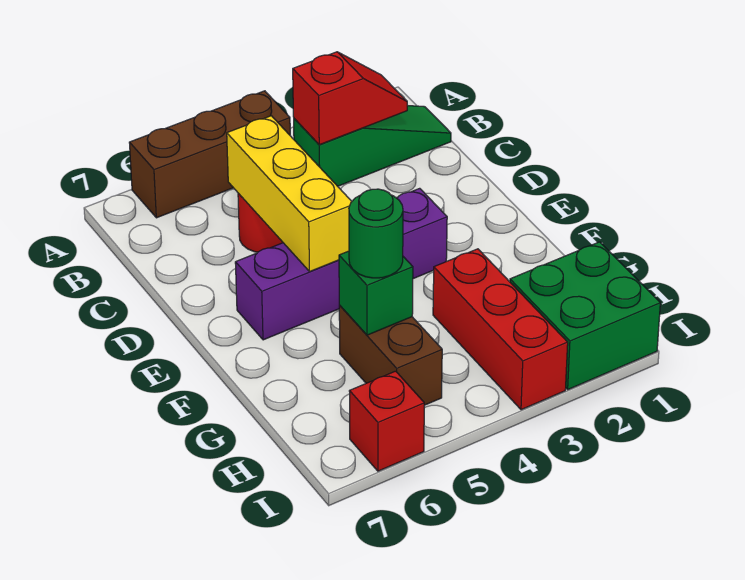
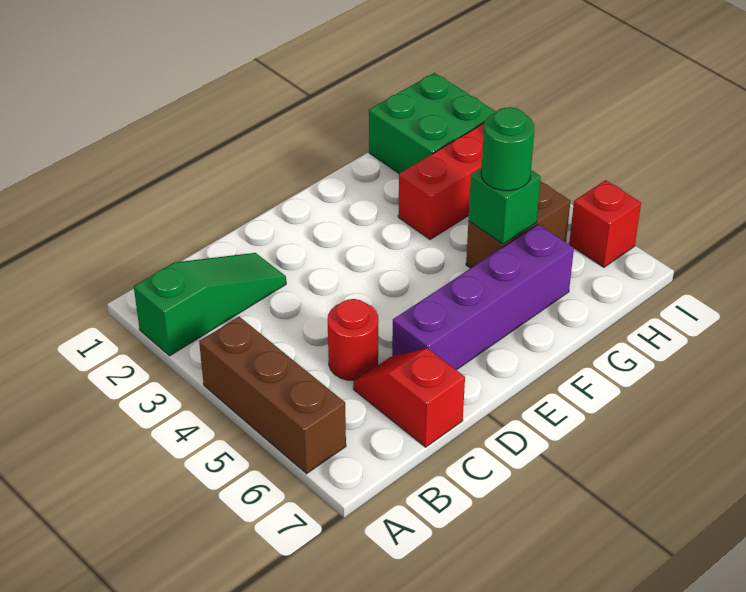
green 1x3 slope [294,105,451,186] -> green 1x3 slope turned to [134,253,286,356]
red 1x2 slope [293,52,407,145] -> red 1x2 slope moved to [353,348,465,447]
yellow 1x3 brick [227,116,352,272] -> none
purple 1x4 brick [235,188,447,340] -> purple 1x4 brick turned to [392,224,574,370]

